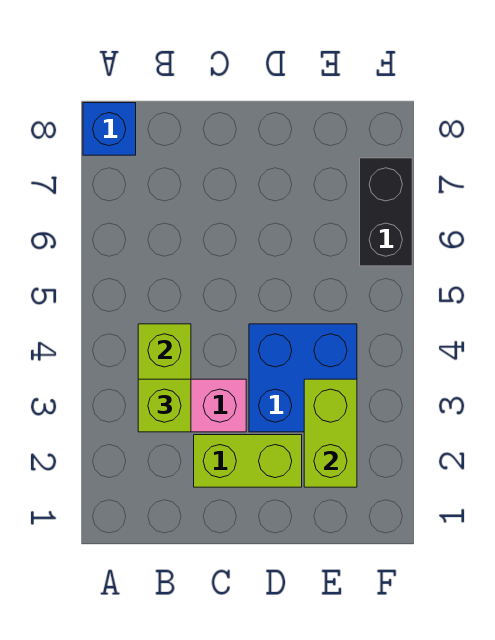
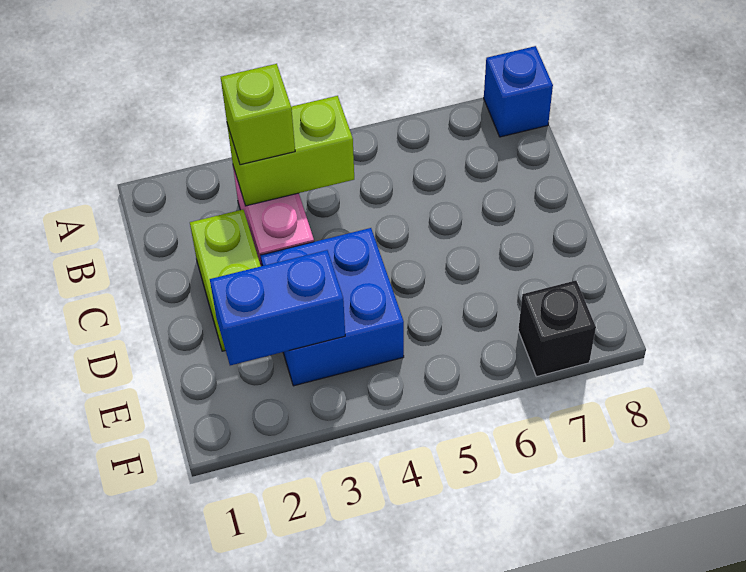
lime 1x2 brick [304,379,357,487] -> blue 1x2 brick [210,250,345,365]
black 1x2 brick [360,158,412,266] -> black 1x1 brick [518,281,596,377]

